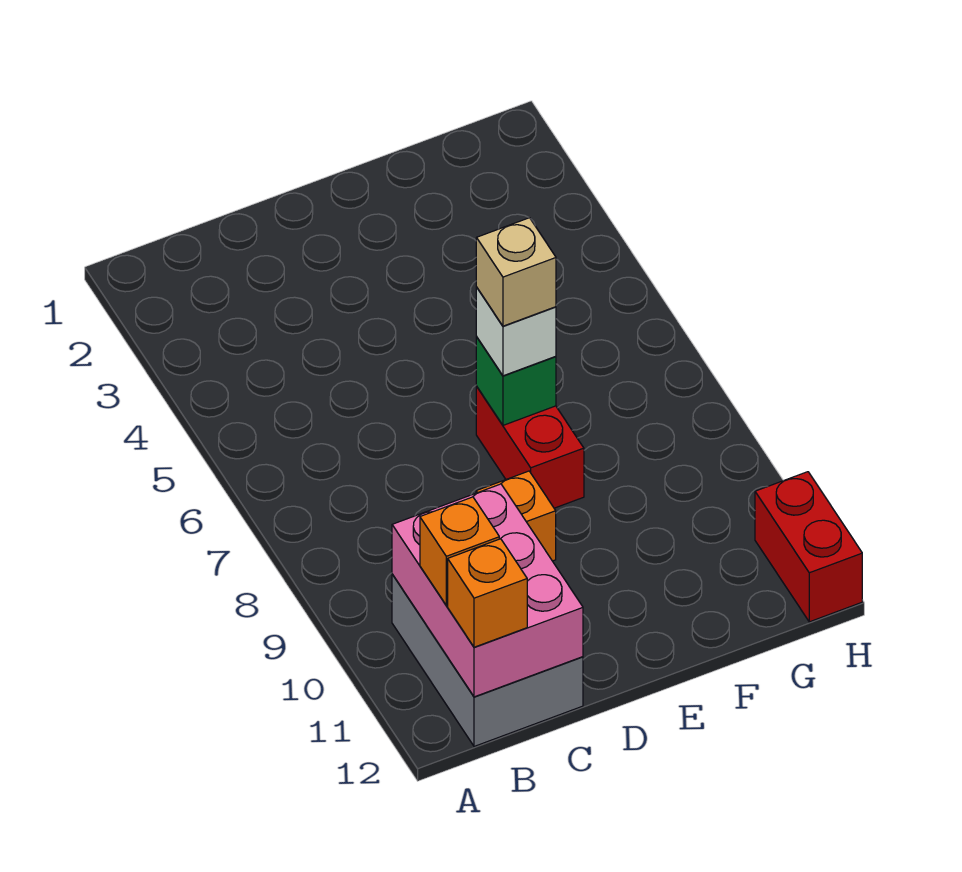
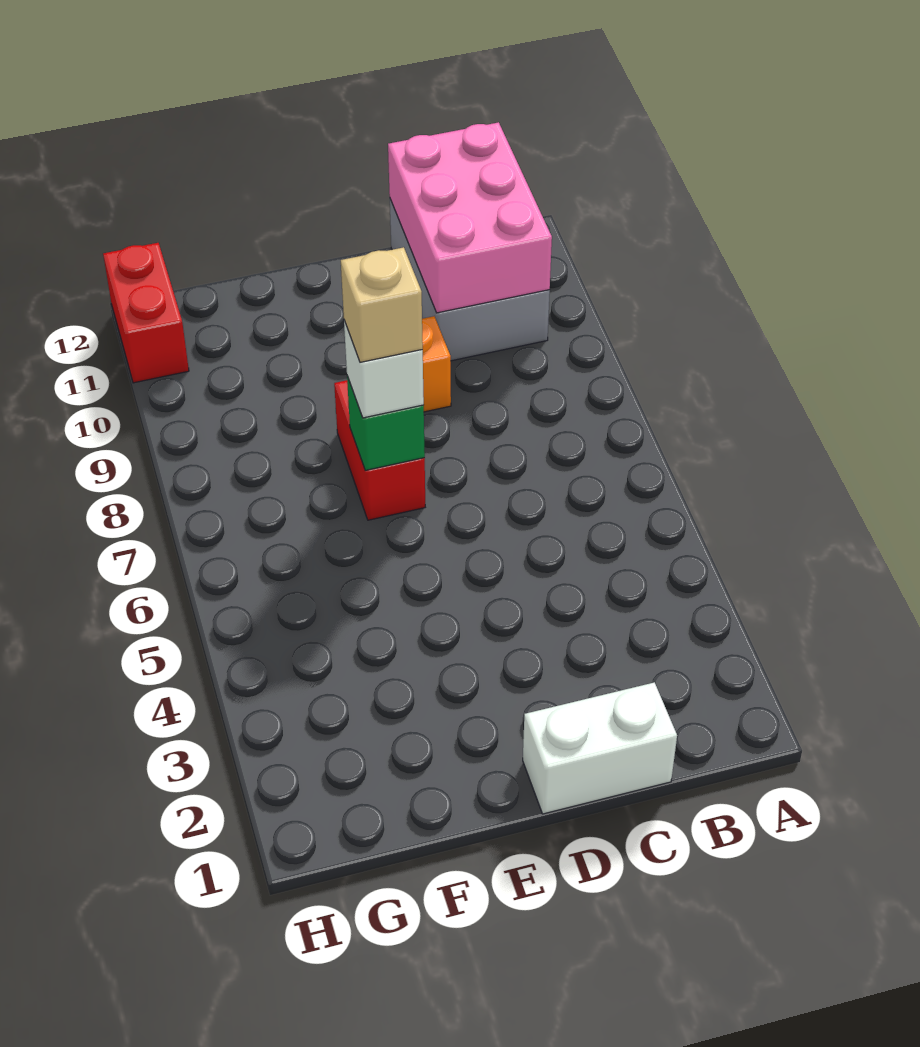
orange 1x1 brick [420,497,499,605] -> none
orange 1x1 brick [448,539,527,647] -> none
none -> white 1x2 brick [523,682,677,814]

